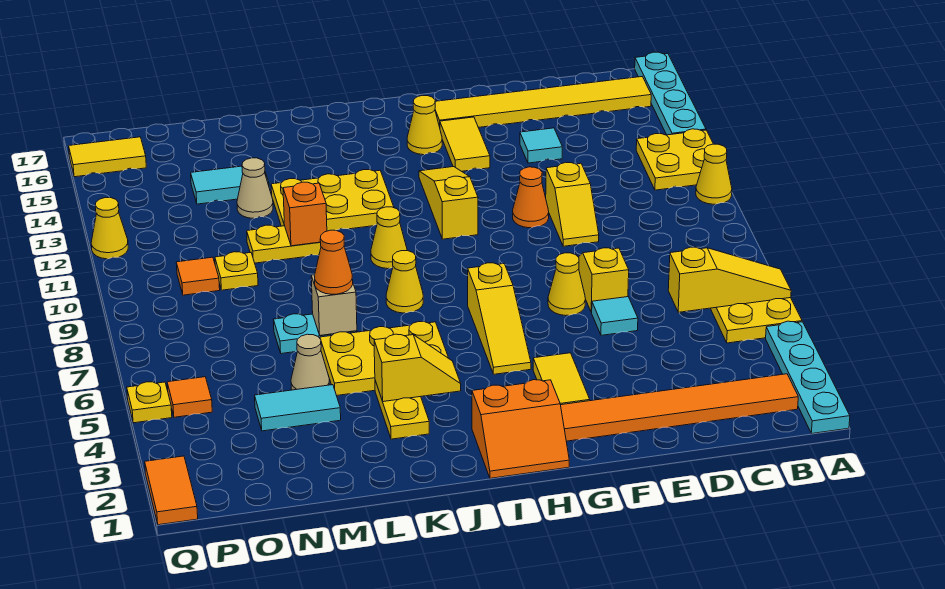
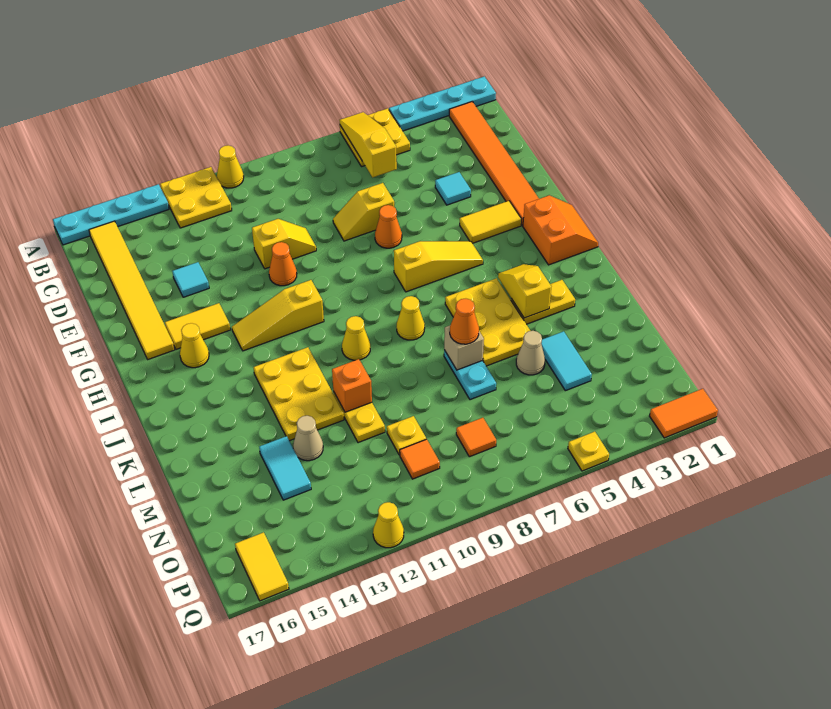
cyan 1x1 tile [591,297,638,335] -> cyan 1x1 tile moved to [435,172,471,205]
yellow 1x1 cone [548,253,586,316] -> orange 1x1 cone [375,205,402,248]
orange 1x1 tile [167,377,212,417] -> orange 1x1 tile moved to [456,418,496,457]

